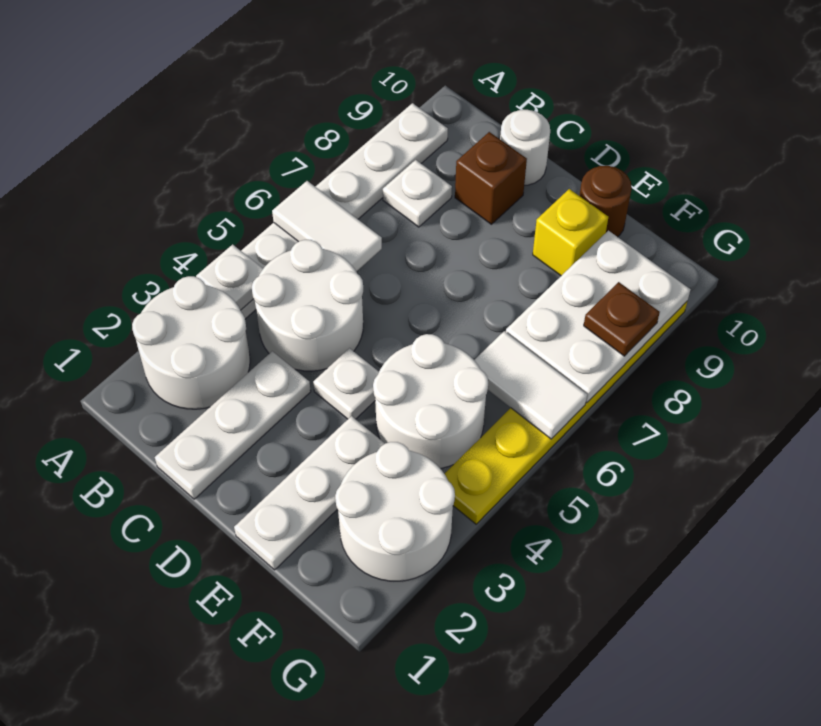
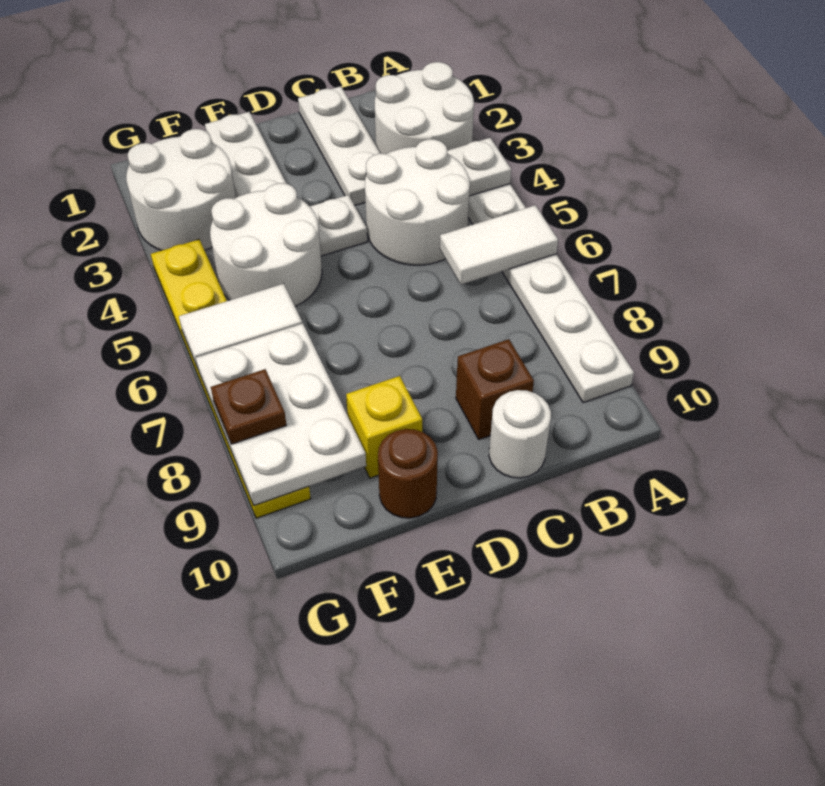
white 1x1 plate [383,160,452,227] -> none

